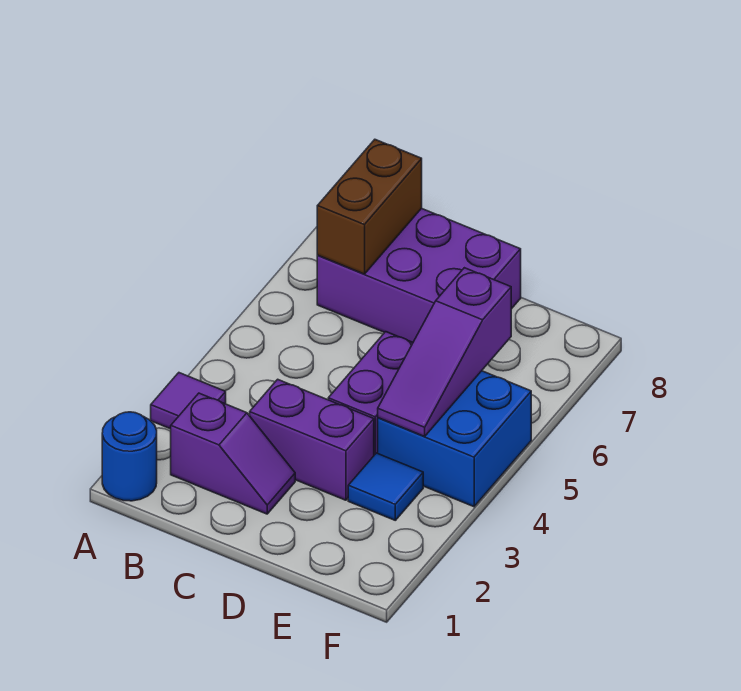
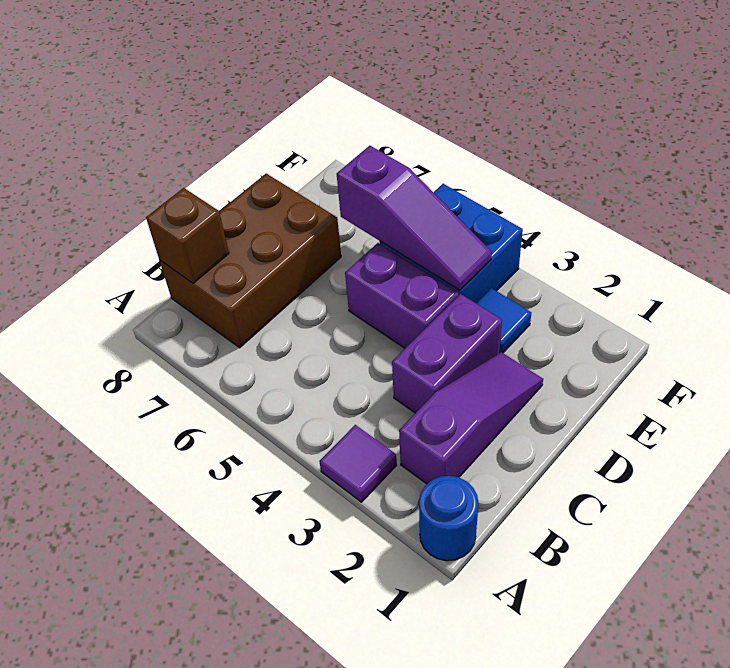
purple 1x2 slope [171,393,295,514] -> purple 1x3 slope [399,352,543,484]
purple 2x3 brick [317,208,521,342] -> brown 2x3 brick [159,174,341,348]
brown 1x2 brick [317,140,422,274] -> brown 1x1 brick [146,188,229,283]

